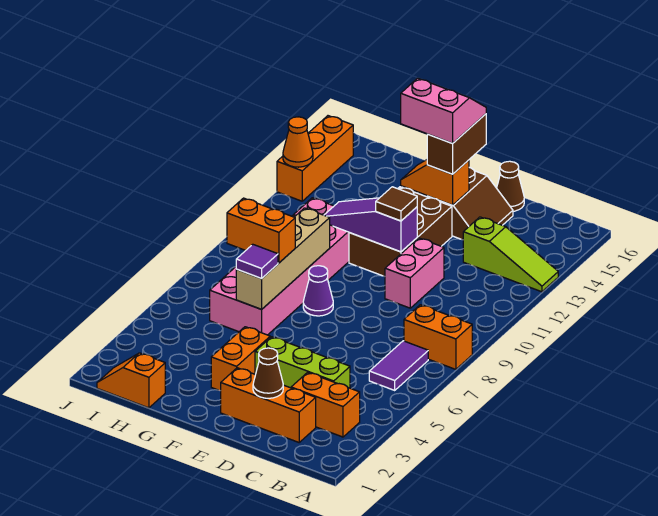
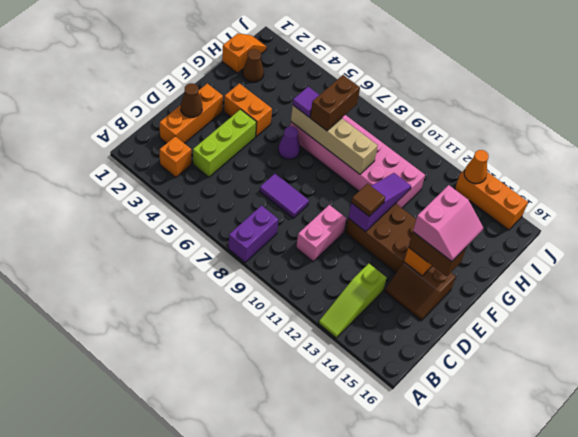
orange 1x2 brick [404,305,472,369] -> purple 1x2 brick [228,206,278,263]
orange 1x2 brick [291,372,360,437] -> orange 1x1 brick [160,136,191,178]
purple 1x2 tile [369,341,428,390] -> purple 1x2 tile moved to [260,174,309,218]
pink 1x2 brick [385,238,444,308] -> pink 1x2 brick turned to [296,205,346,262]
brown 1x1 cone [497,161,524,211] -> brown 1x1 cone moved to [243,49,264,82]
purple 1x1 cone [303,266,333,316] -> purple 1x1 cone moved to [278,126,300,159]
orange 1x2 brick [227,198,295,263] -> brown 1x2 brick [310,75,360,131]

